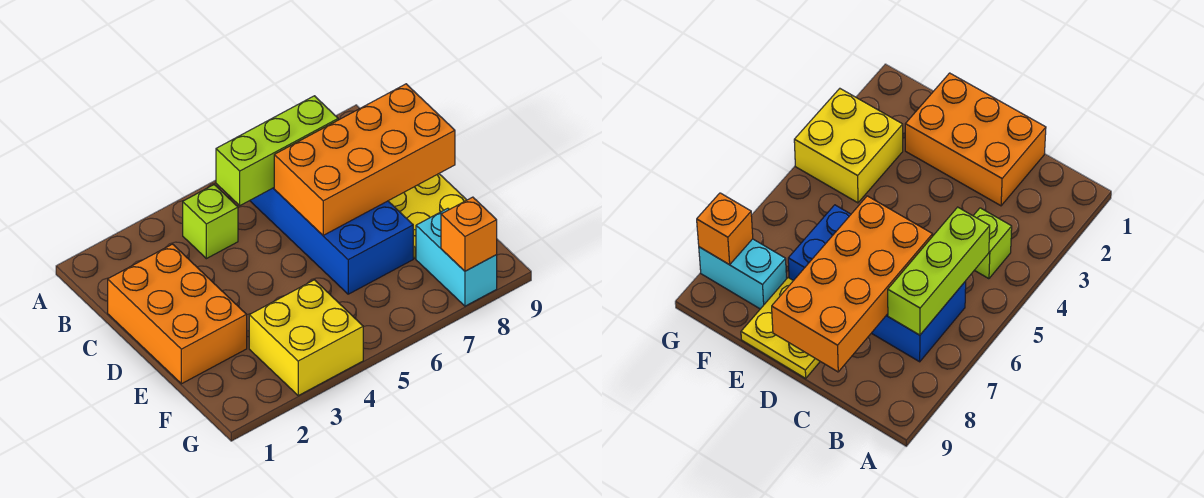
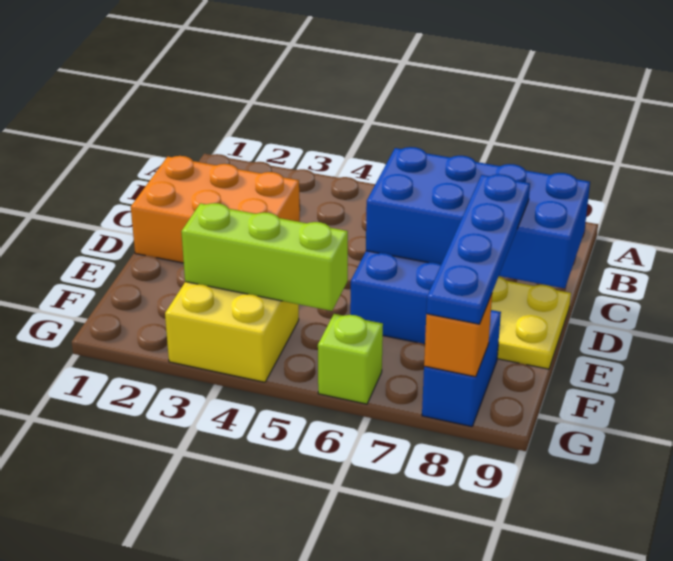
lime 1x1 brick [183,185,238,259] -> lime 1x1 brick moved to [318,314,383,404]
lime 1x3 brick [216,96,338,205] -> lime 1x3 brick moved to [181,203,348,311]
orange 2x3 brick [108,244,247,384] -> orange 2x3 brick turned to [131,156,300,263]
orange 2x4 brick [274,84,455,235] -> blue 2x4 brick [366,147,590,288]
none -> blue 1x4 plate [426,174,530,324]
cyan 1x2 brick [416,208,497,306] -> blue 1x2 brick [422,310,501,427]

